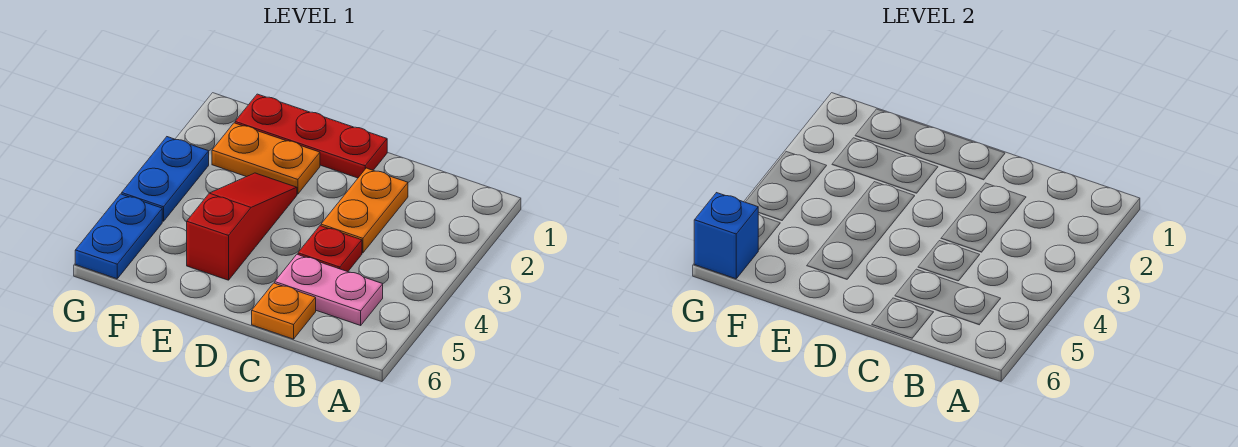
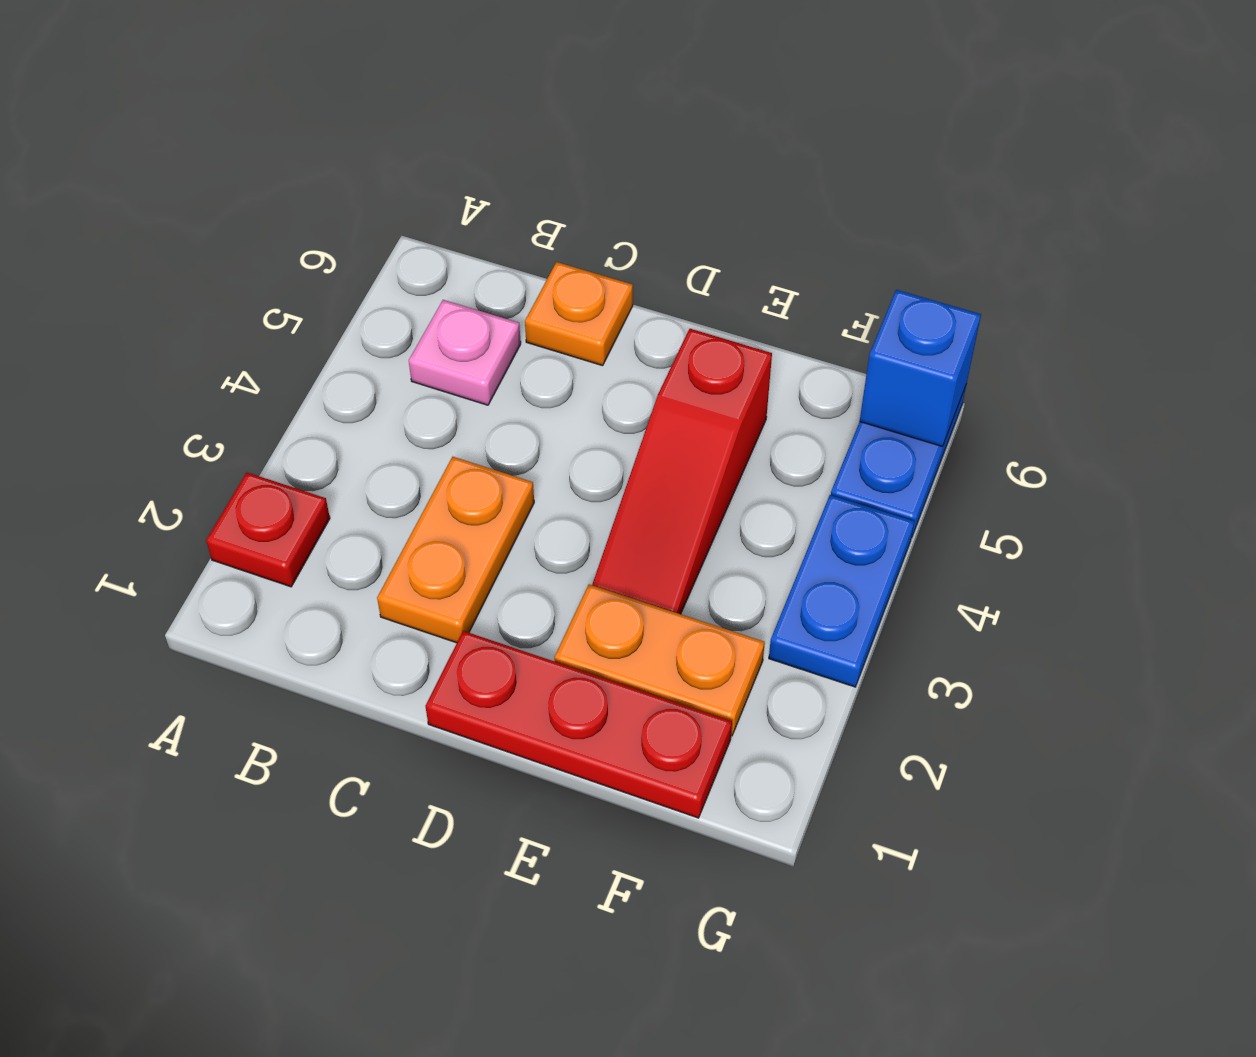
pink 1x2 plate [275,254,383,325] -> pink 1x1 plate [409,300,521,405]
red 1x1 plate [298,226,362,272] -> red 1x1 plate moved to [206,473,330,587]

